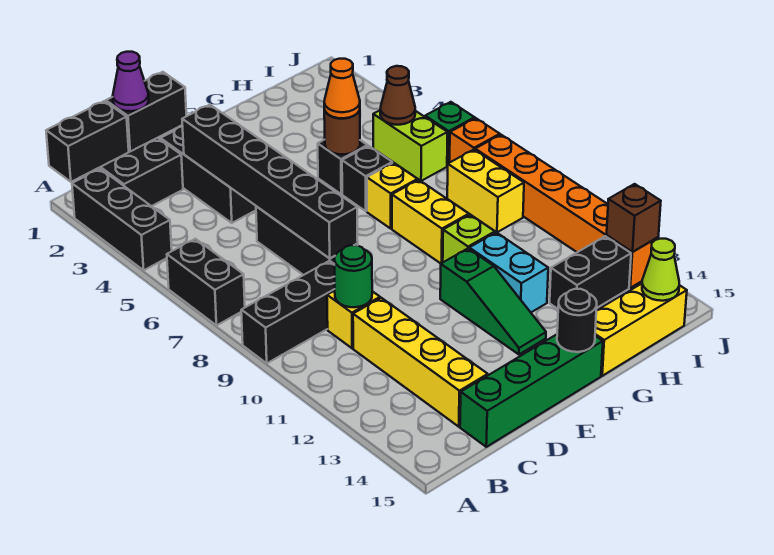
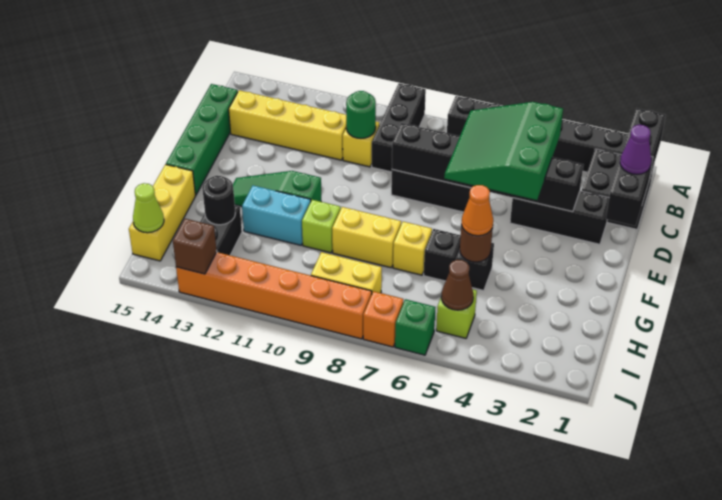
none -> green 3x3 slope [444,102,563,200]
black 1x1 round brick [557,289,597,352] -> black 1x1 round brick moved to [202,176,235,225]
lime 1x2 brick [373,110,448,181] -> lime 1x1 brick [436,290,477,338]

